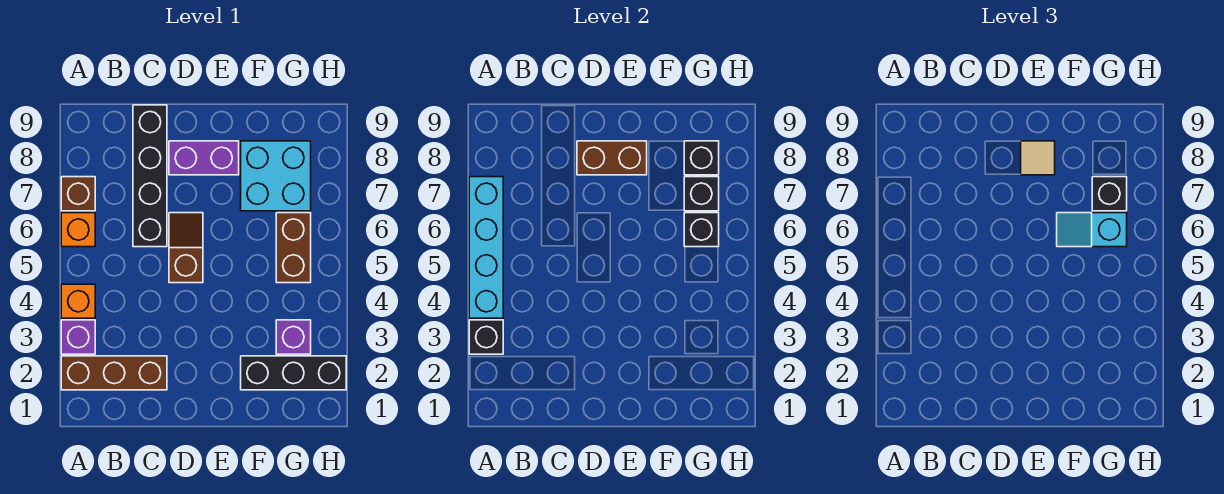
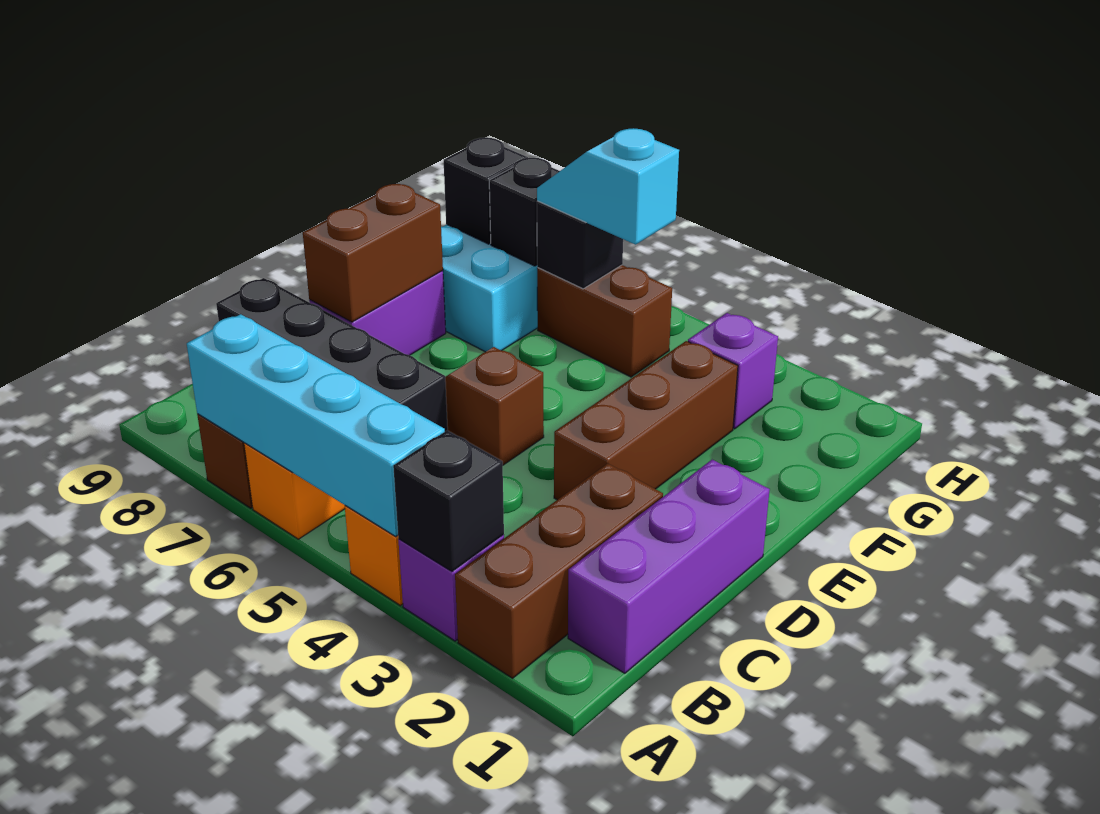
none -> purple 1x3 brick [568,460,770,673]
none -> brown 1x3 brick [554,341,738,500]
tan 1x1 tile [1021,141,1055,175] -> none
black 1x3 brick [241,356,346,390] -> none
cyan 1x2 slope [1057,213,1127,247] -> cyan 1x2 slope turned to [537,128,679,245]
black 1x1 brick [1092,177,1127,211] -> none

